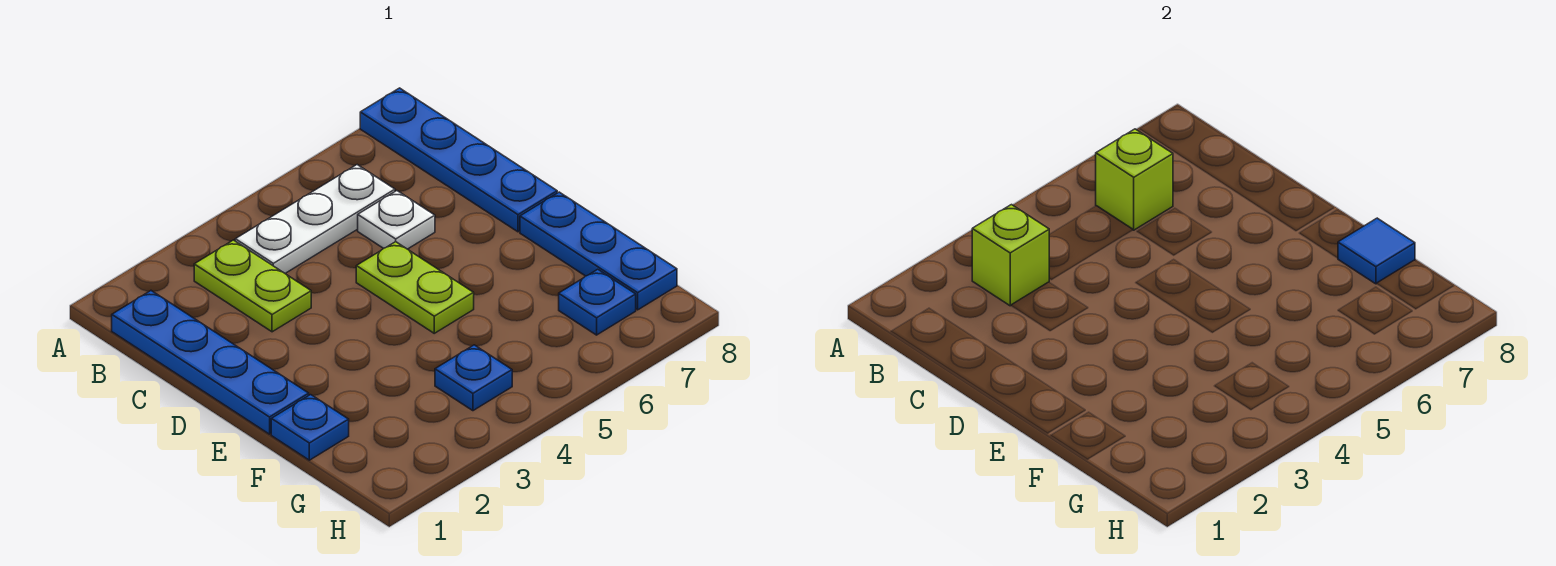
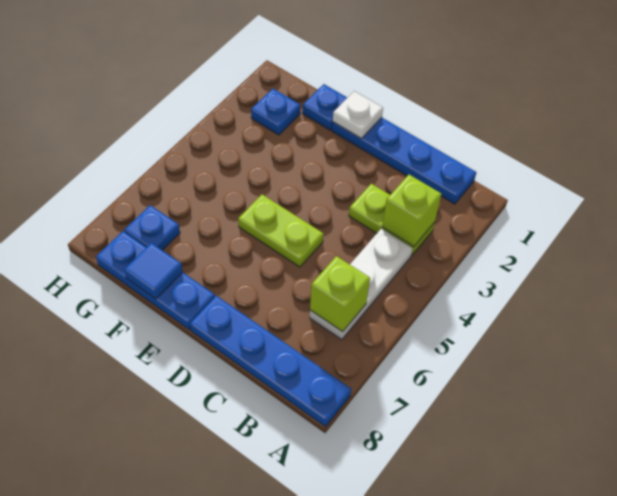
white 1x1 plate [358,191,435,249] -> white 1x1 plate moved to [333,91,383,138]
blue 1x1 plate [435,345,512,411] -> blue 1x1 plate moved to [251,89,300,135]

